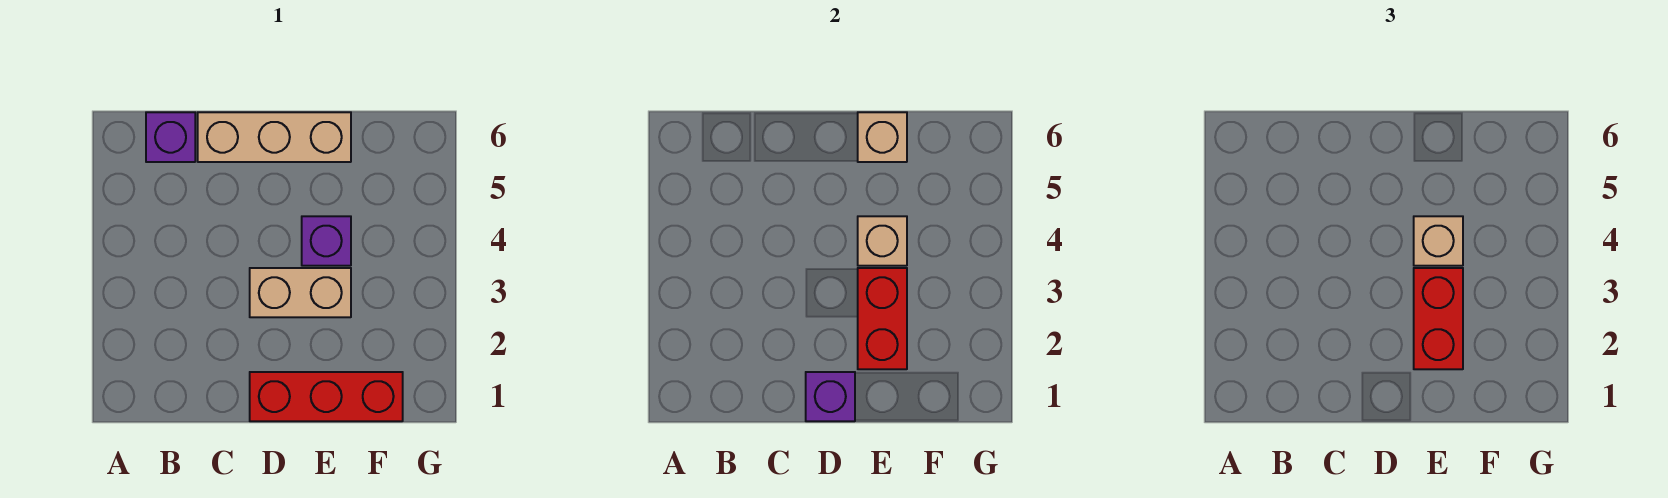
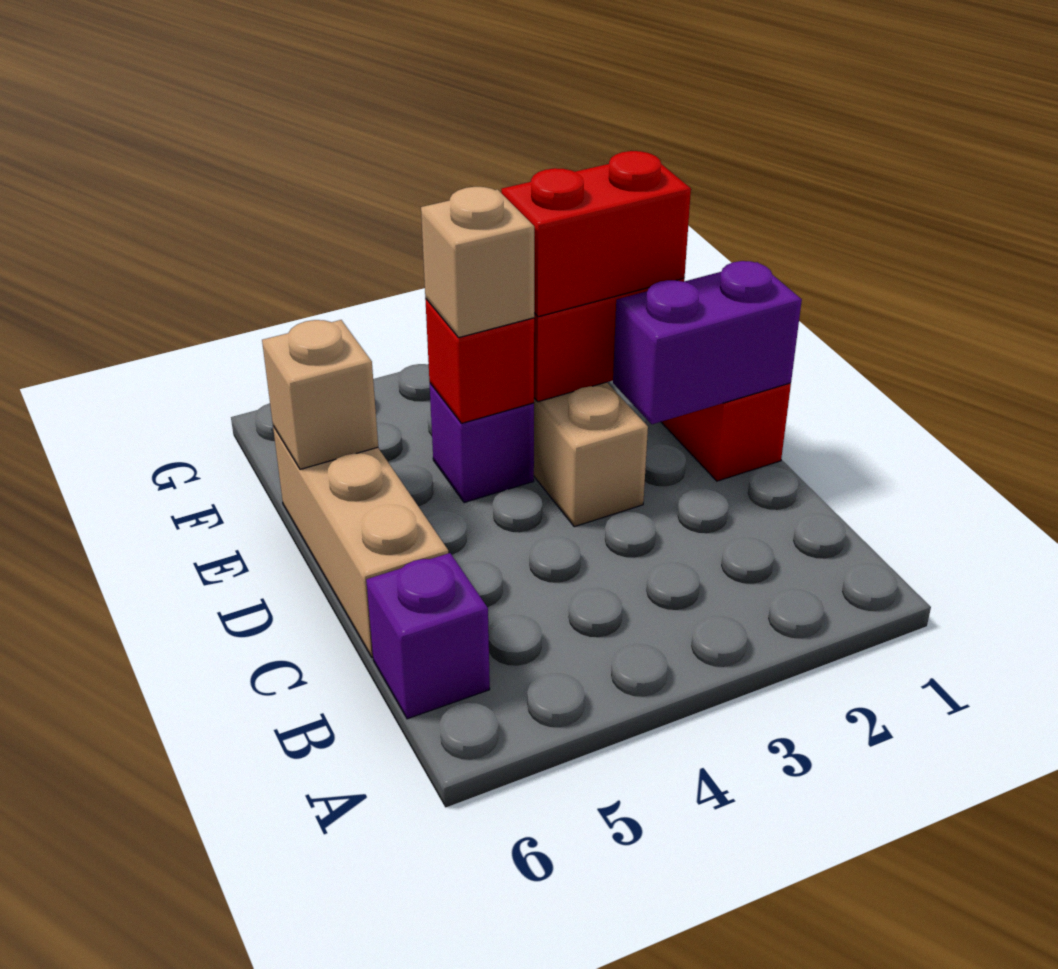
purple 1x1 brick [806,372,855,421] -> purple 1x2 brick [613,261,802,424]
tan 1x1 brick [858,216,907,266] -> red 1x1 brick [425,299,534,423]

